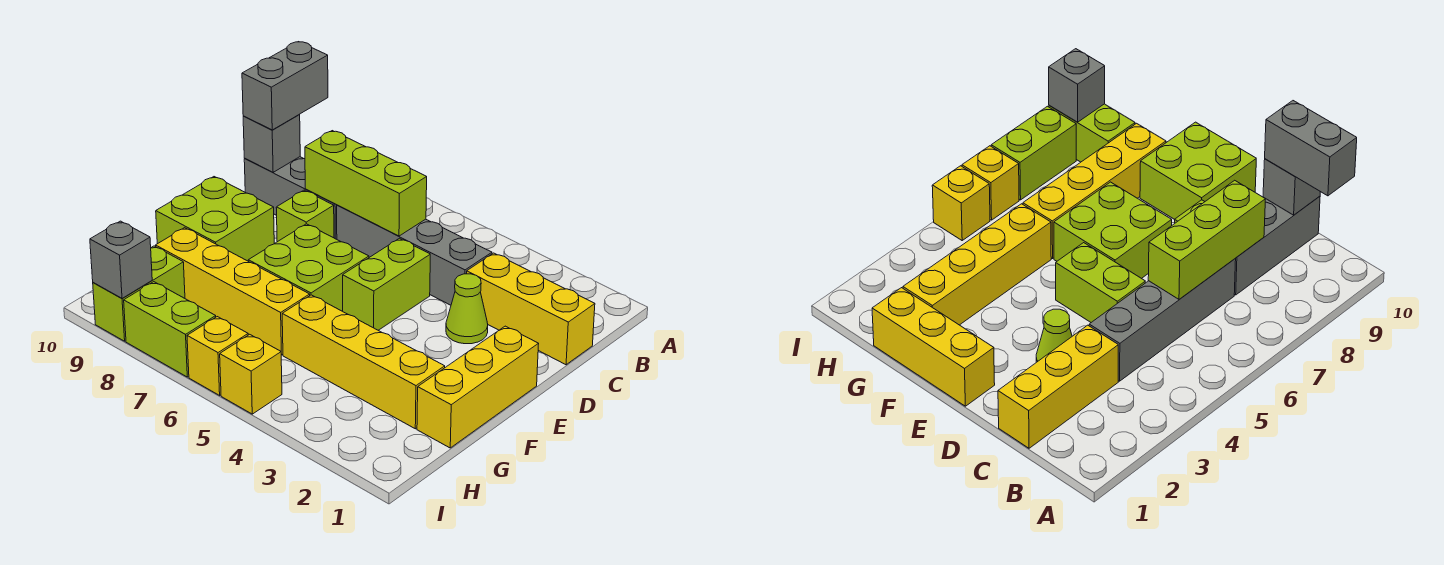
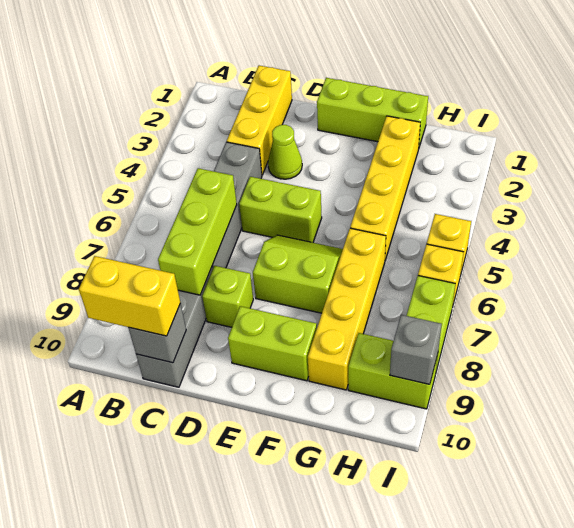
grey 1x2 brick [242,42,328,130] -> yellow 1x2 brick [79,256,180,336]
yellow 1x3 brick [417,326,538,448] -> lime 1x3 brick [317,78,428,147]
lime 2x2 brick [248,224,369,311] -> lime 2x2 slope [253,235,343,313]
lime 2x2 brick [156,177,274,261] -> lime 1x2 brick [228,306,317,381]

